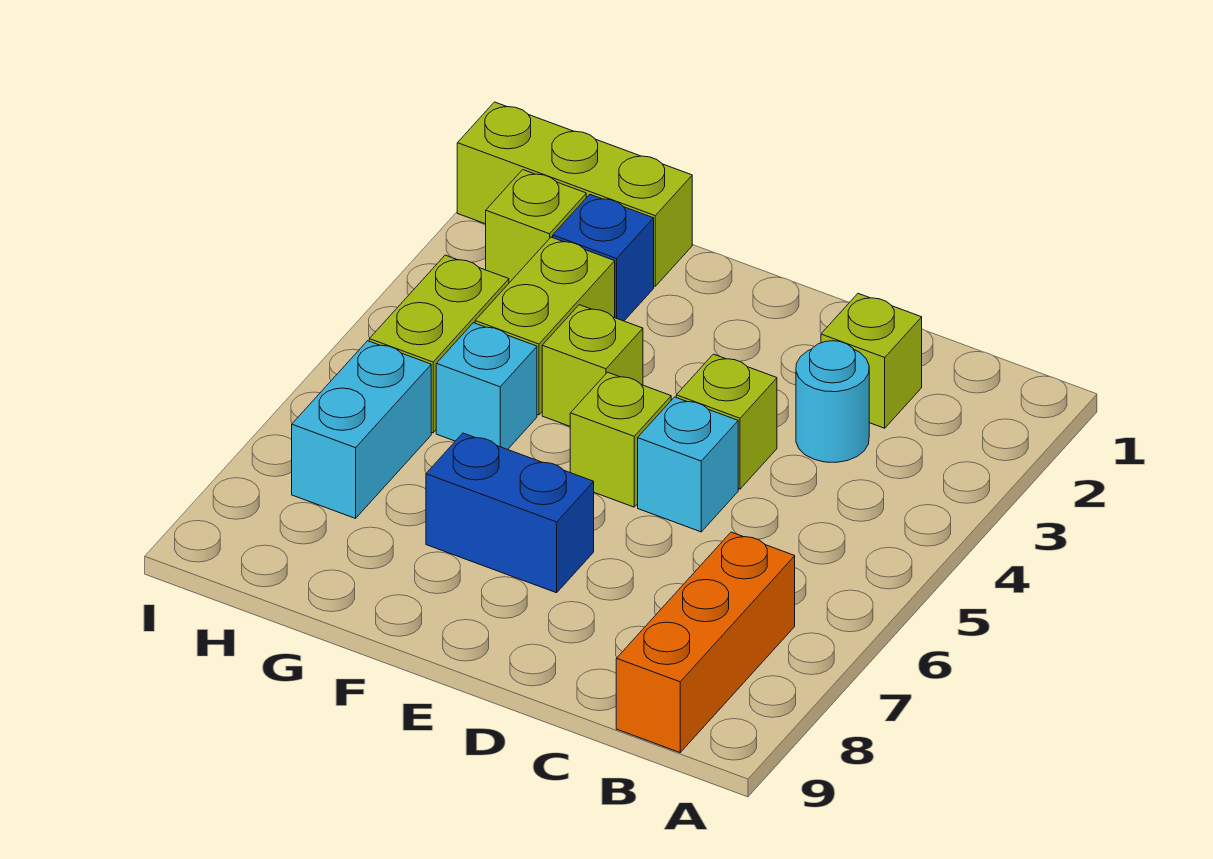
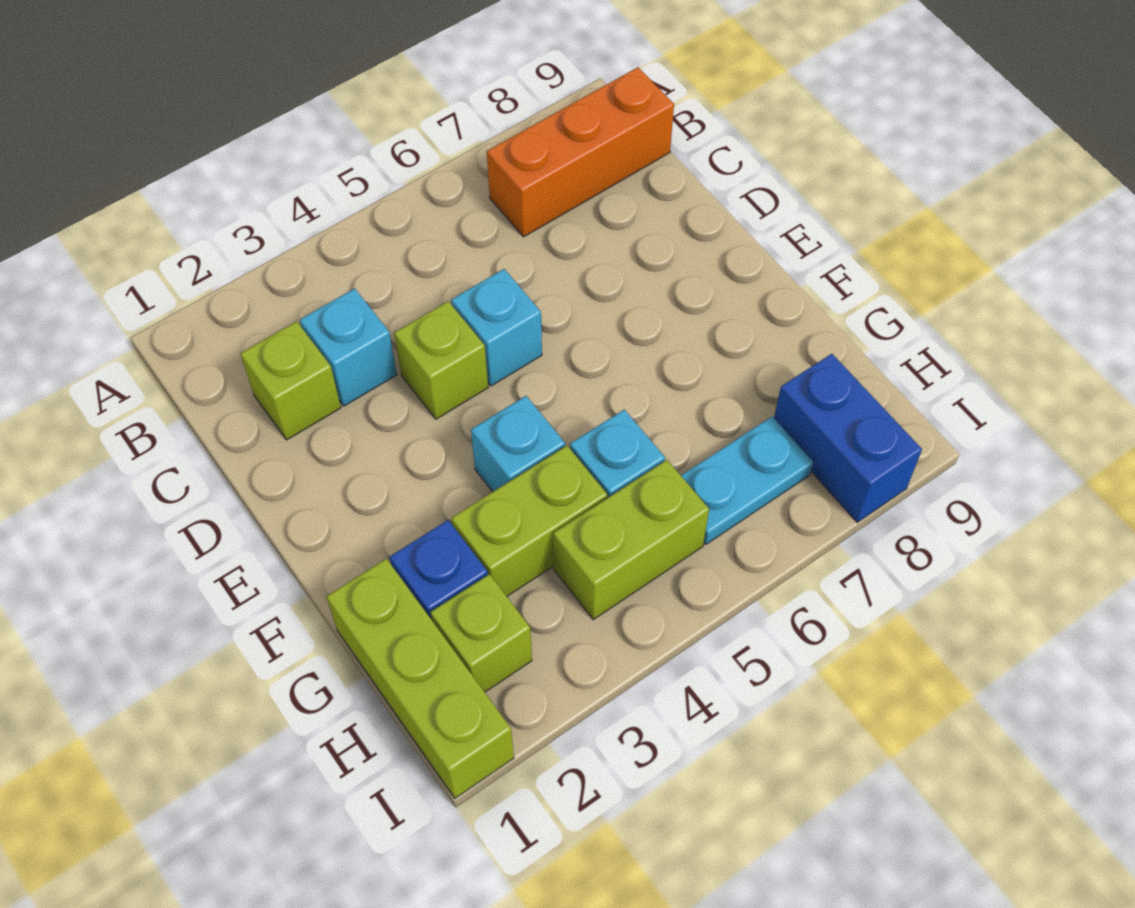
cyan 1x1 round brick [796,341,869,462] -> cyan 1x1 brick [300,288,397,406]
lime 1x1 brick [570,372,671,507] -> none
blue 1x2 brick [426,433,594,593] -> blue 1x2 brick moved to [774,354,922,522]
lime 1x1 brick [542,305,643,426] -> cyan 1x1 brick [471,396,565,492]
cyan 1x2 brick [292,341,431,518] -> cyan 1x2 plate [681,417,814,544]

